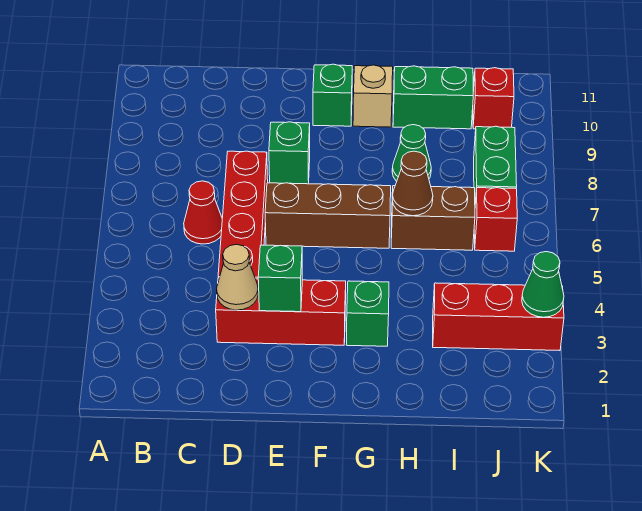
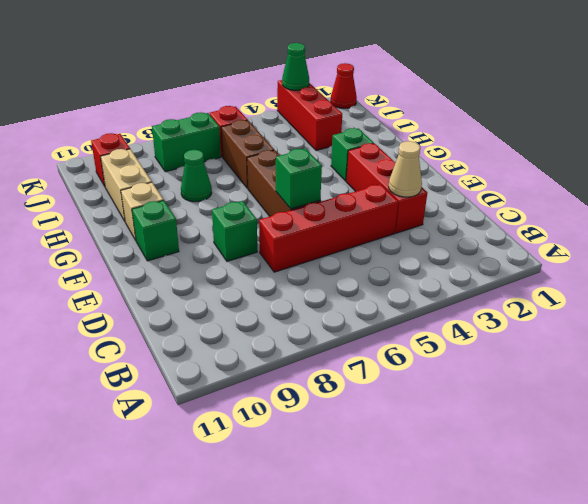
red 1x1 cone [184,181,222,244] -> red 1x1 cone moved to [331,63,357,108]
green 1x1 brick [258,245,302,312] -> green 1x1 brick moved to [276,149,322,209]
brown 1x1 cone [392,151,433,216] -> none
green 1x2 brick [393,66,473,129] -> tan 1x2 brick [101,149,152,221]

